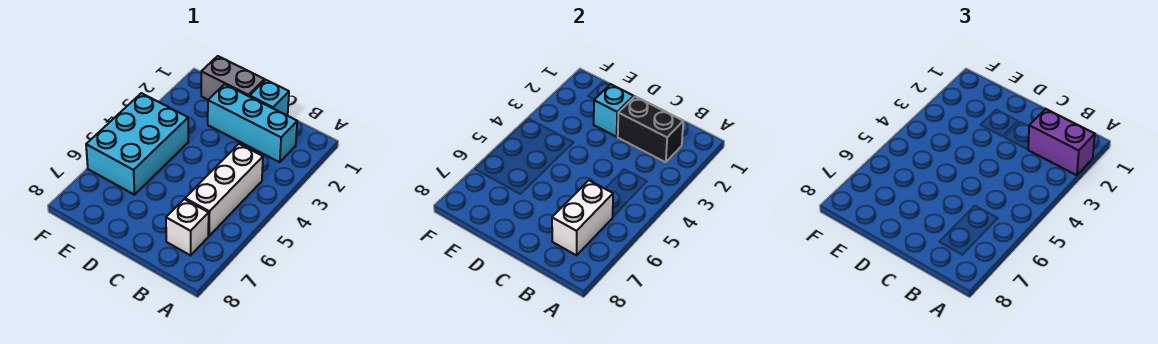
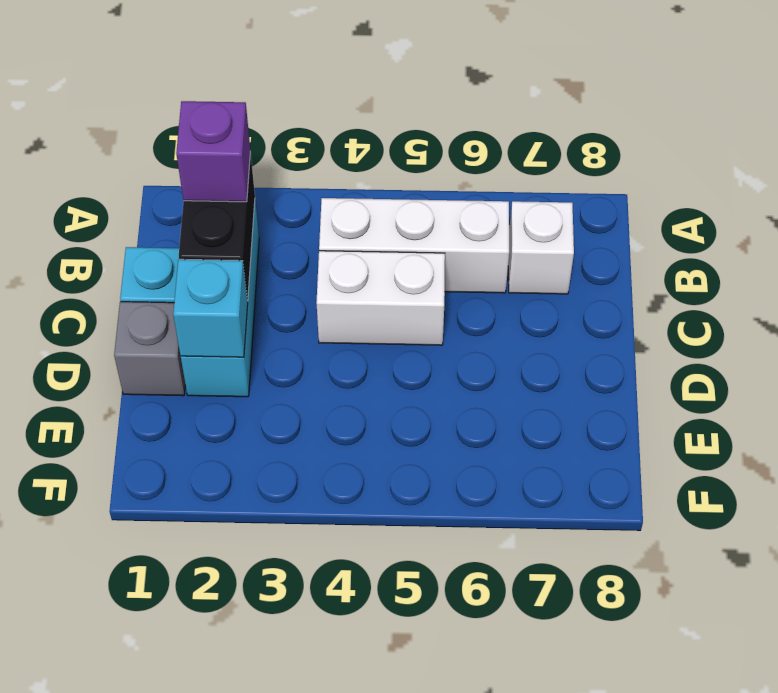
purple 1x2 brick [1028,109,1095,175] -> purple 1x1 brick [176,101,250,202]
white 1x2 brick [552,180,613,255] -> white 1x2 brick moved to [316,251,445,345]
grey 1x2 brick [201,56,265,100] -> grey 1x1 brick [114,302,185,396]
cyan 2x3 brick [86,93,188,195] -> none

